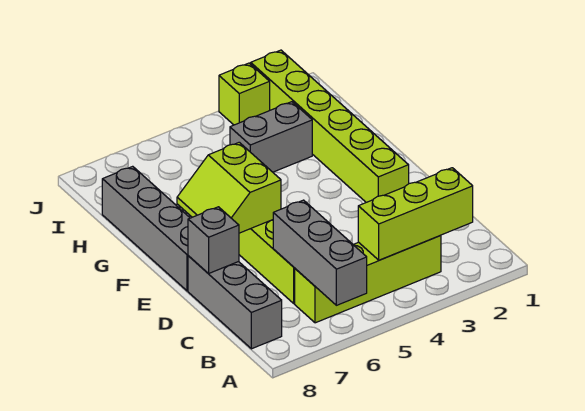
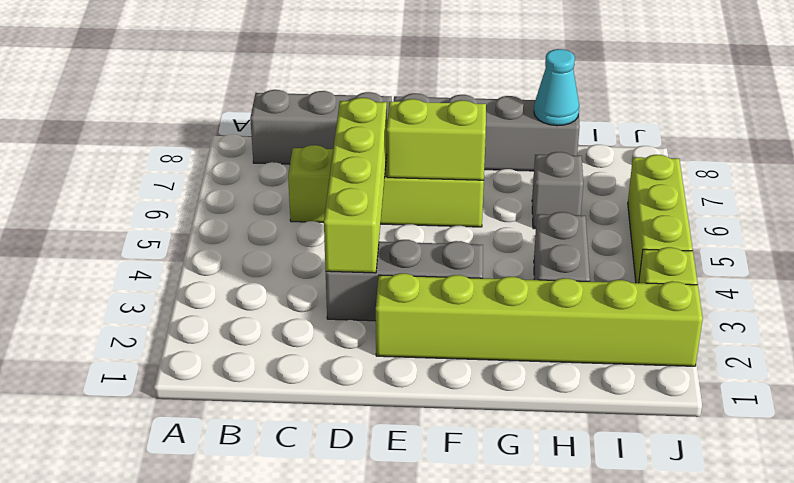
grey 1x3 brick [273,200,367,305] -> grey 1x3 brick moved to [326,240,483,321]
lime 1x3 brick [358,168,473,260] -> lime 1x3 brick moved to [628,155,693,283]
lime 1x4 brick [295,235,441,323] -> lime 1x4 brick moved to [324,98,387,273]
grey 1x1 brick [188,207,239,274] -> grey 1x1 brick moved to [532,152,583,229]
none -> cyan 1x1 cone [534,49,579,126]

